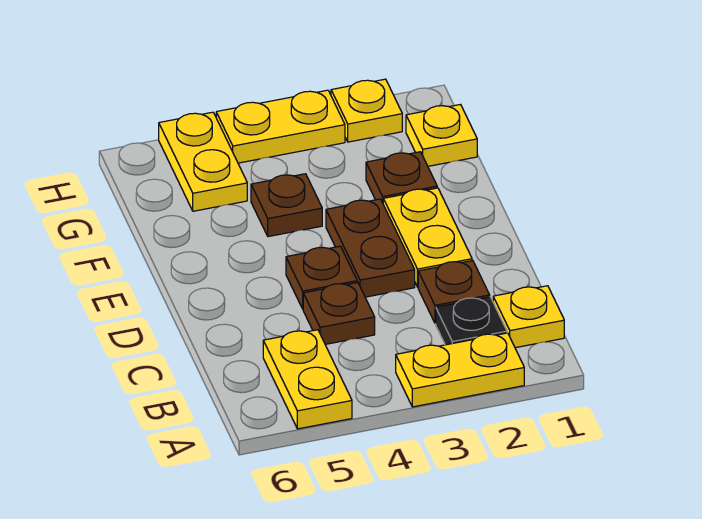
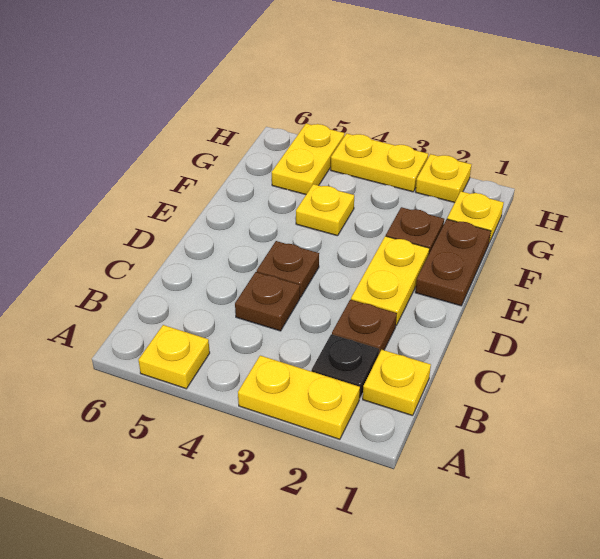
yellow 1x2 plate [263,330,352,429] -> yellow 1x1 plate [139,325,210,389]
brown 1x2 plate [326,199,415,297] -> brown 1x2 plate moved to [415,219,491,306]
brown 1x1 plate [251,174,322,237] -> yellow 1x1 plate [296,184,354,236]

